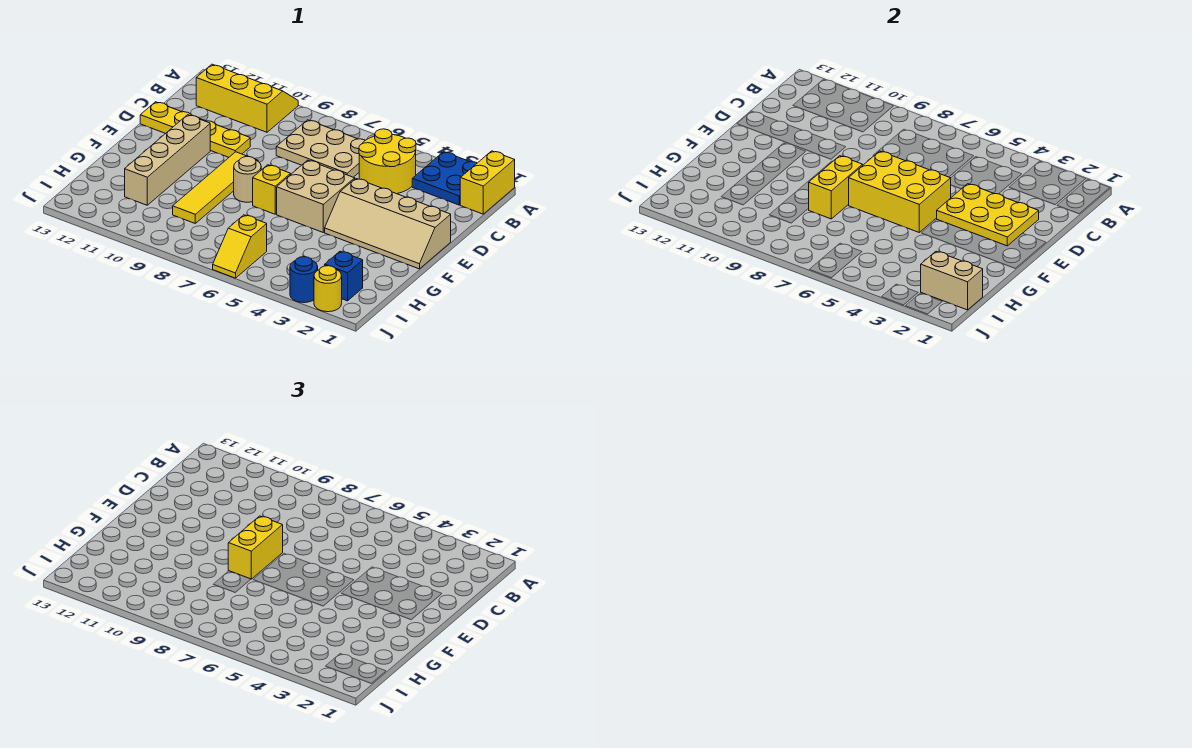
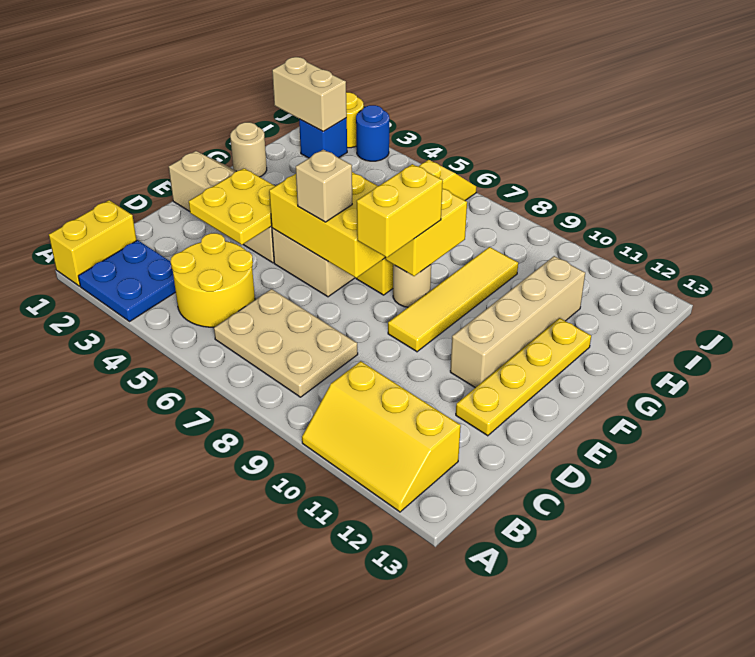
yellow 2x3 plate [937,184,1039,246] -> yellow 2x2 plate [189,168,275,245]
yellow 1x4 plate [140,102,250,157] -> yellow 1x4 plate turned to [456,318,591,436]
none -> tan 1x1 brick [296,150,352,222]
none -> tan 1x1 round brick [230,122,267,177]

